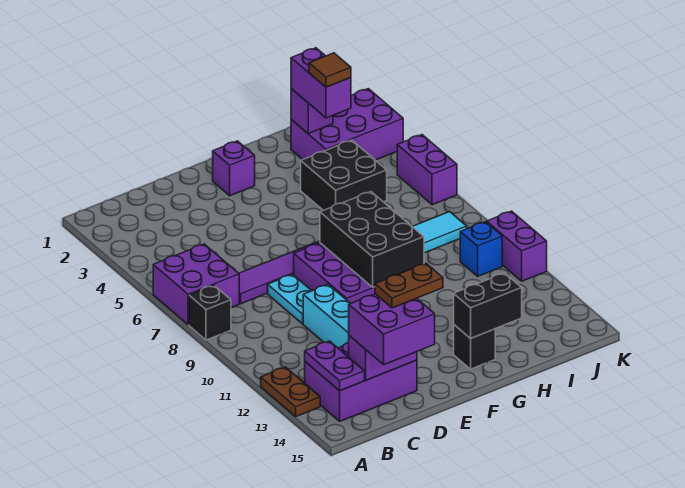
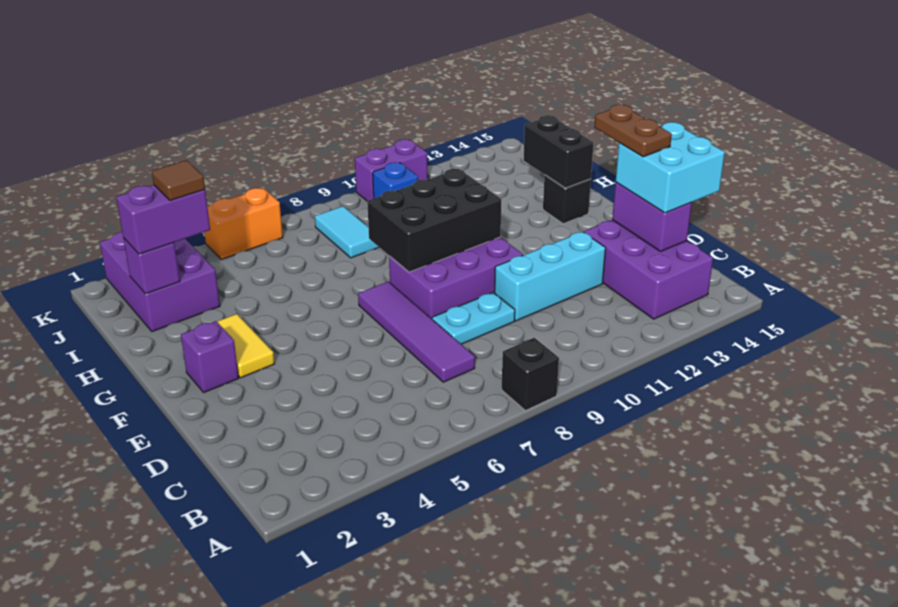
purple 2x2 brick [153,244,239,325] -> none
brown 1x2 plate [261,367,320,417] -> none
purple 1x2 plate [305,341,365,391] -> none
purple 2x2 brick [349,294,435,364] -> cyan 2x2 brick [616,122,725,213]
none -> yellow 1x2 tile [217,314,275,378]
black 2x2 brick [301,140,387,210] -> none
purple 1x2 brick [397,135,457,205] -> orange 1x2 brick [205,188,283,259]

